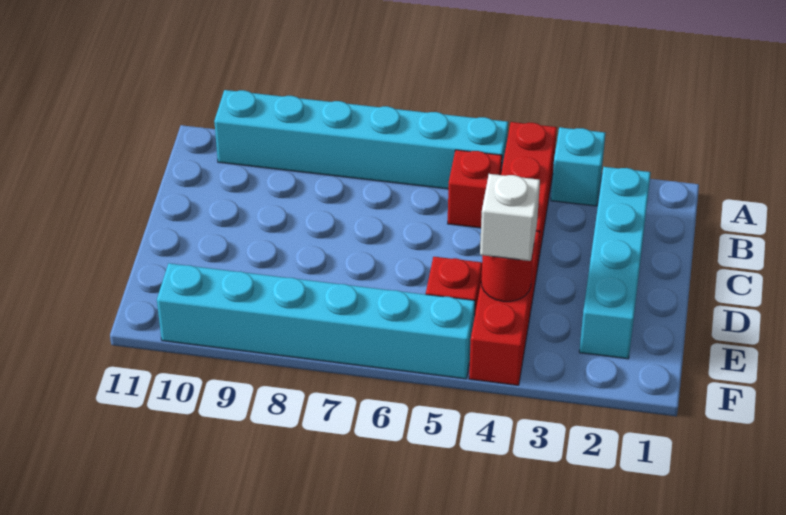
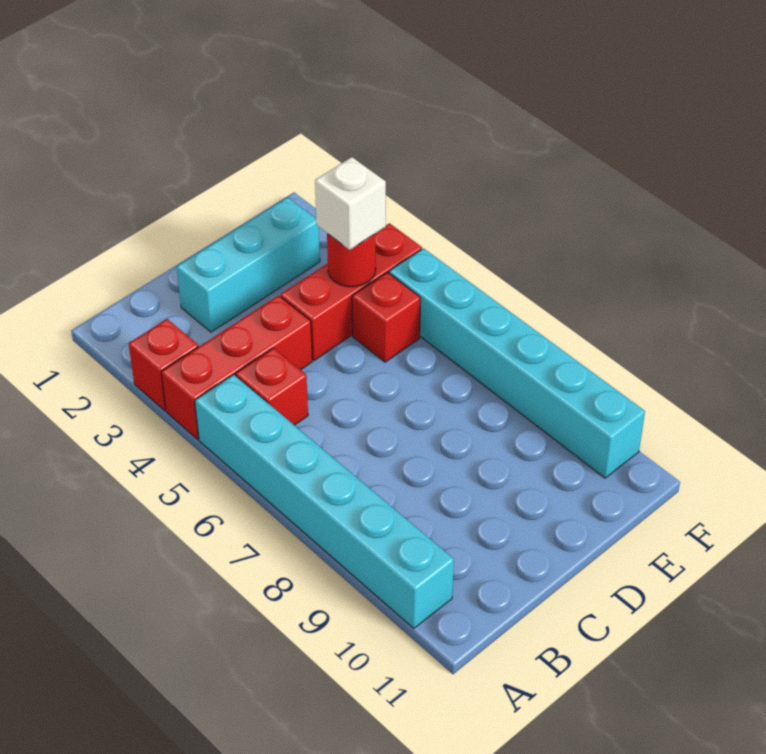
cyan 1x1 brick [551,127,606,206] -> red 1x1 brick [129,319,199,411]
cyan 1x4 brick [579,167,651,359] -> cyan 1x3 brick [177,197,320,332]

